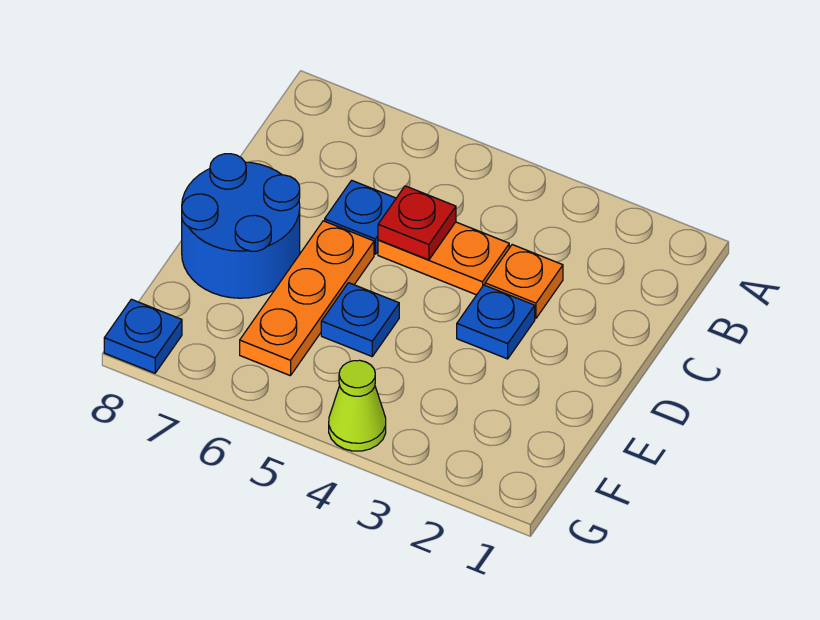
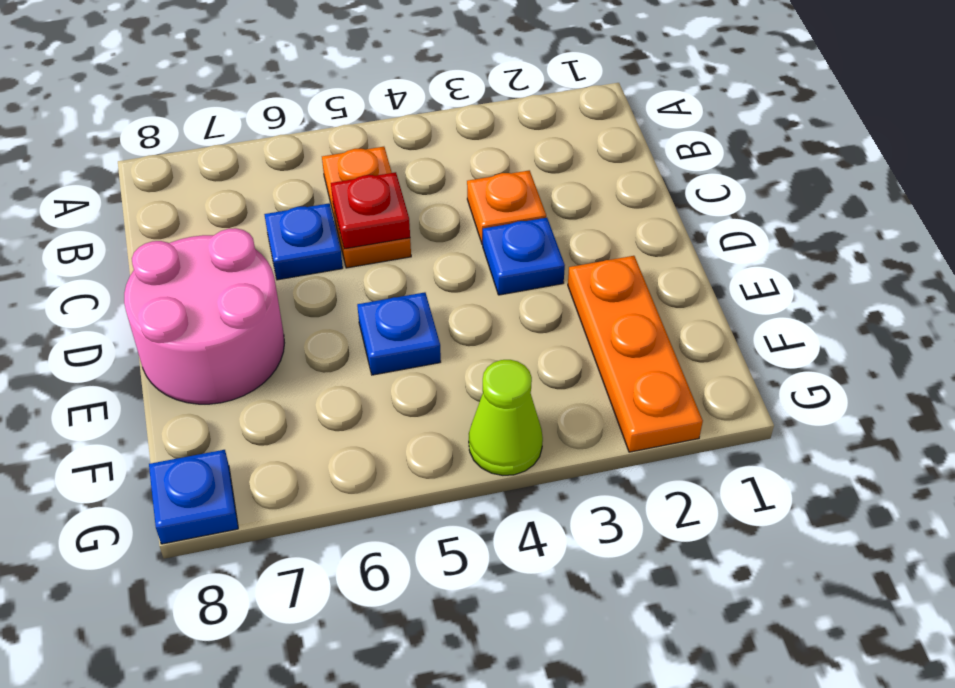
orange 1x2 plate [378,222,509,295] -> orange 1x2 plate turned to [322,147,411,268]
orange 1x3 plate [240,221,374,376] -> orange 1x3 plate moved to [568,256,703,452]
blue 2x2 round brick [182,154,300,298] -> pink 2x2 round brick [124,228,284,404]

